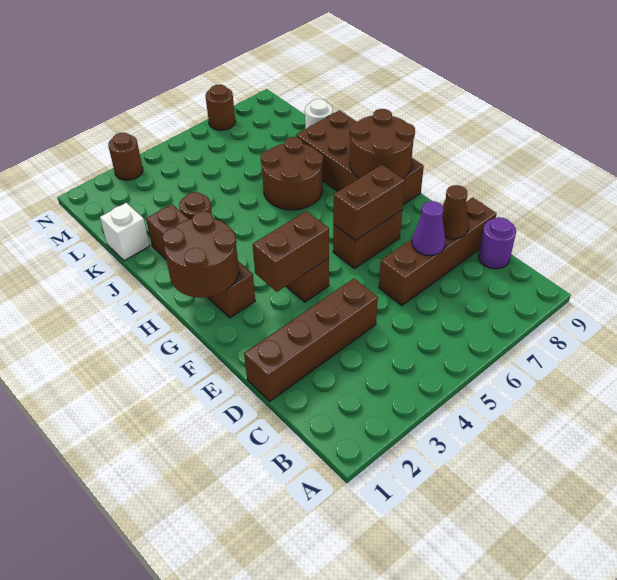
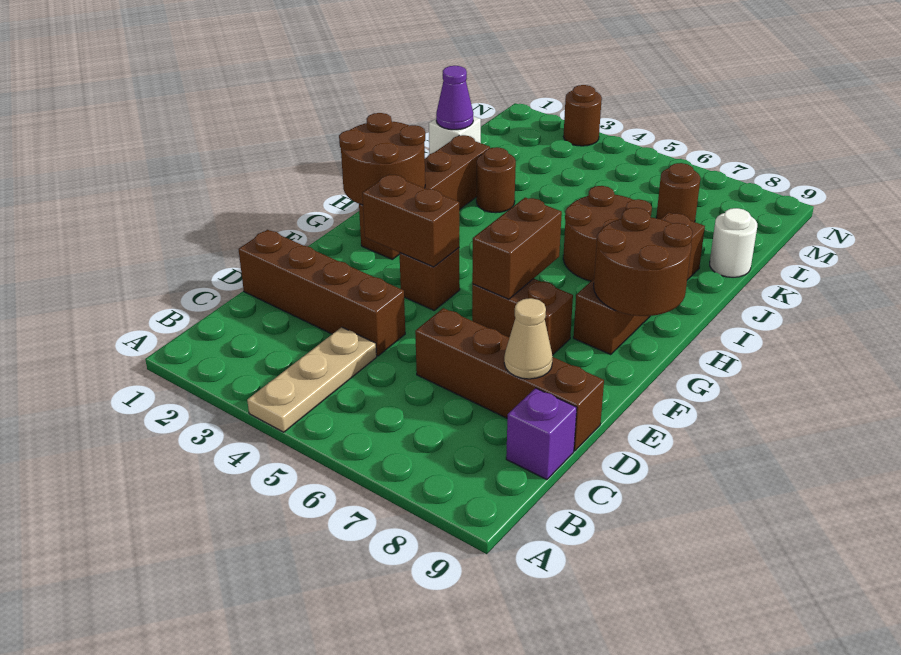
none -> tan 1x3 plate [247,327,377,432]
purple 1x1 round brick [478,217,516,269] -> purple 1x1 brick [506,388,577,480]
purple 1x1 cone [412,201,445,256] -> purple 1x1 cone moved to [436,66,473,130]
brown 1x1 cone [442,185,469,239] -> tan 1x1 cone [504,298,553,379]
brown 1x2 brick [333,165,405,241] -> brown 1x2 brick turned to [472,198,562,299]
brown 2x4 brick [296,110,424,205] -> brown 1x4 brick [573,212,705,355]
brown 1x1 round brick [205,85,235,130] -> brown 1x1 round brick moved to [656,163,700,222]

